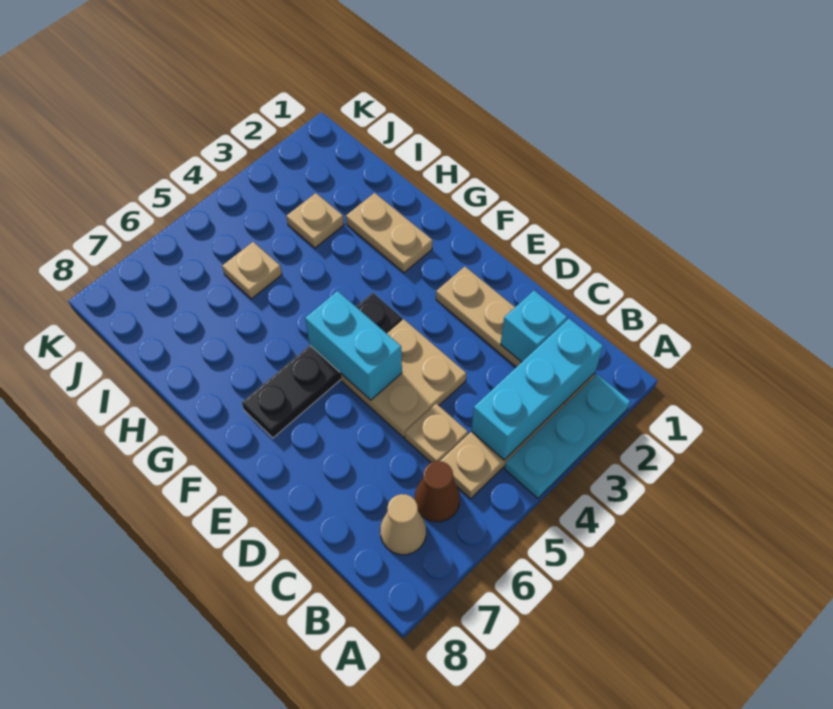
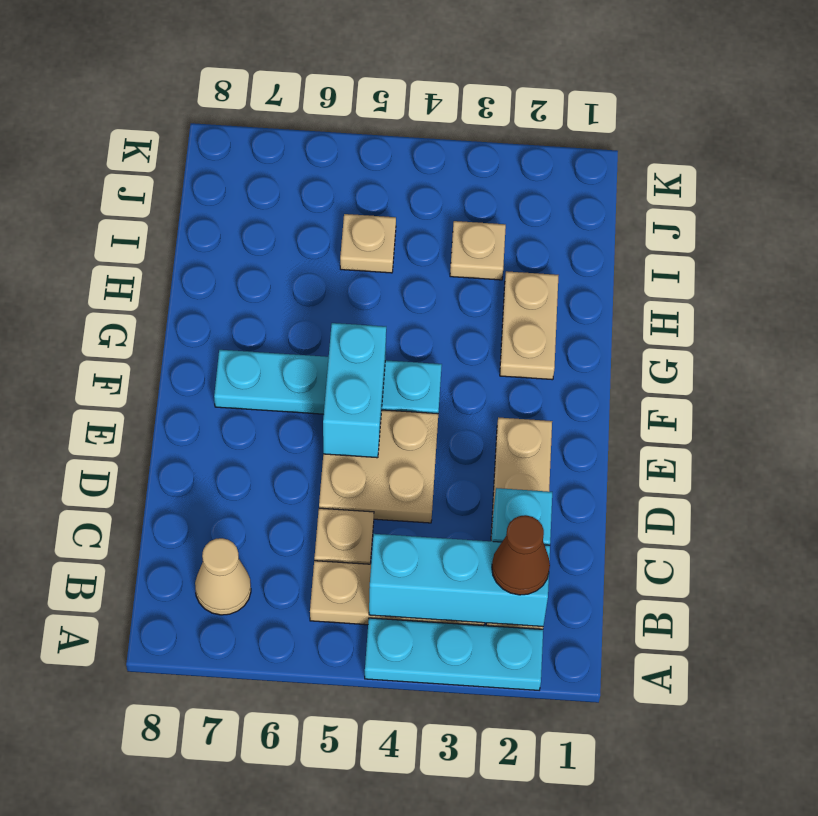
brown 1x1 cone [415,461,460,522] -> brown 1x1 cone moved to [492,515,550,595]
black 1x4 plate [242,293,402,438] -> cyan 1x4 plate [214,350,442,414]

